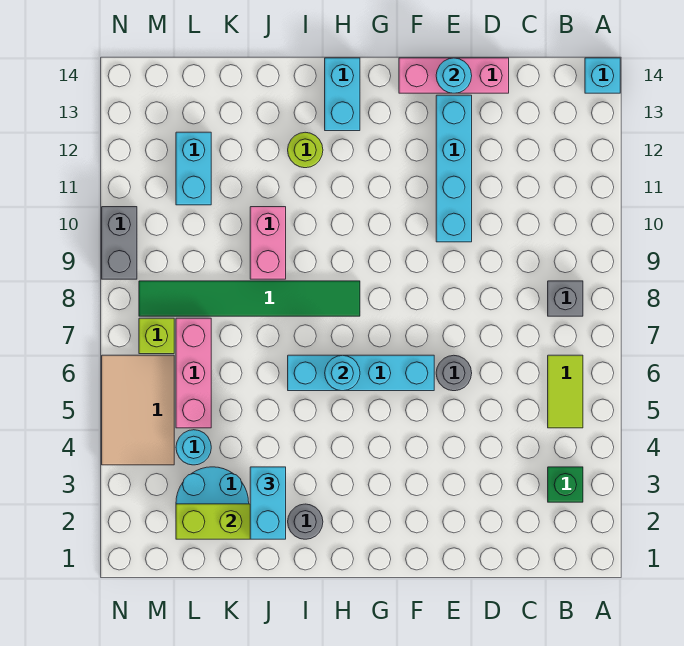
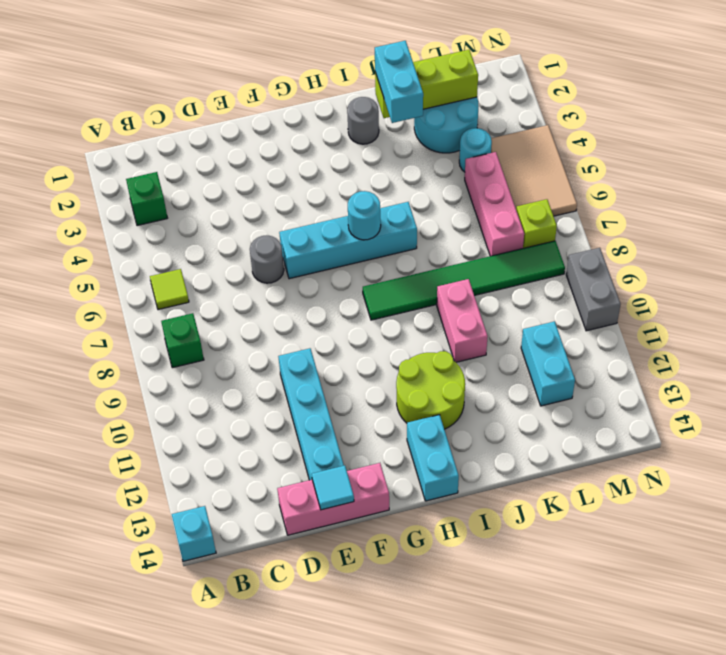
lime 1x2 tile [548,355,583,428] -> lime 1x1 tile [150,269,189,310]
grey 1x1 brick [548,281,583,316] -> green 1x1 brick [161,313,204,368]
cyan 1x1 round brick [436,58,472,93] -> cyan 1x1 tile [312,466,354,510]
lime 1x1 round brick [288,132,323,168] -> lime 2x2 round brick [396,351,465,429]

